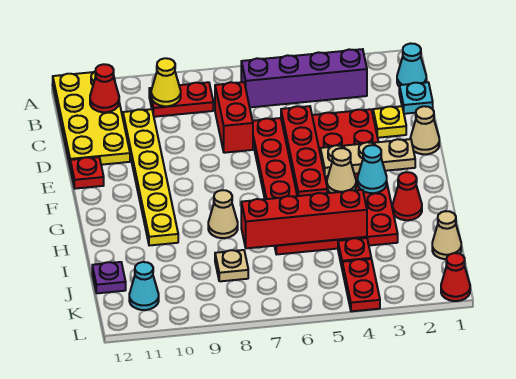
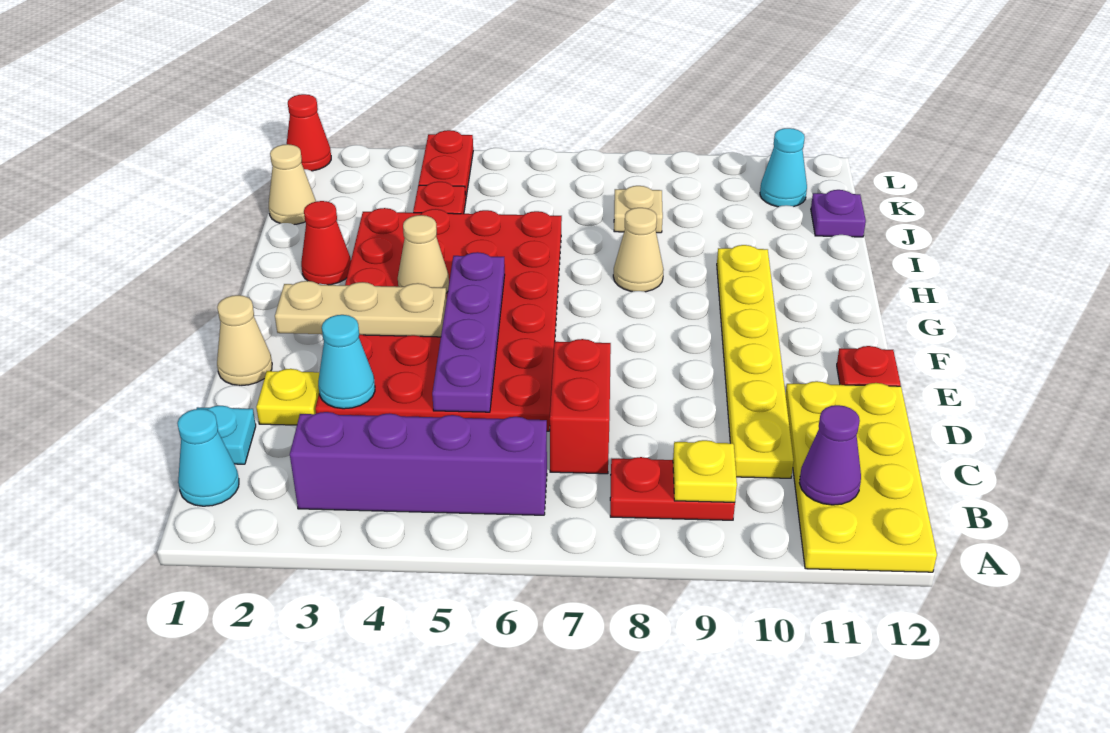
yellow 1x1 cone [151,58,181,106] -> yellow 1x1 plate [673,440,737,502]
red 1x1 cone [90,64,119,112] -> purple 1x1 cone [799,405,861,505]
red 1x4 plate [281,106,327,196] -> purple 1x4 plate [432,252,505,412]
cyan 1x1 cone [358,145,387,193] -> cyan 1x1 cone moved to [318,315,375,409]
red 1x4 brick [241,190,367,248] -> none

